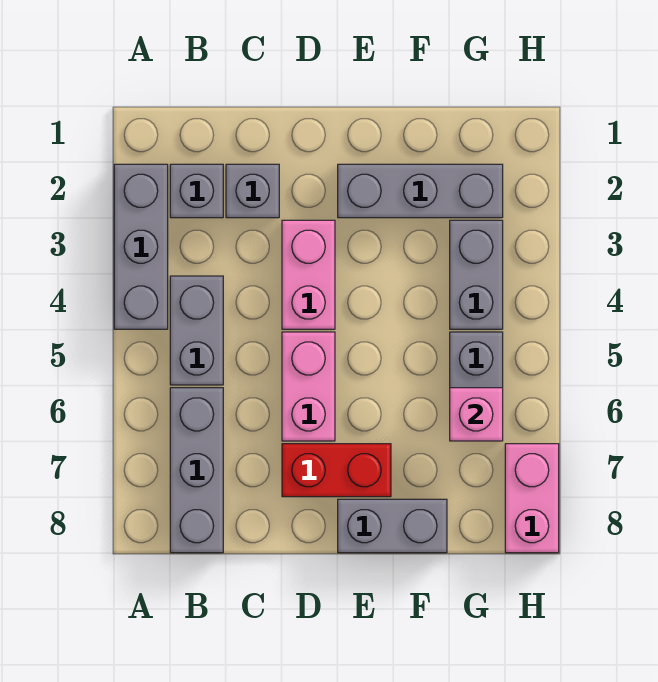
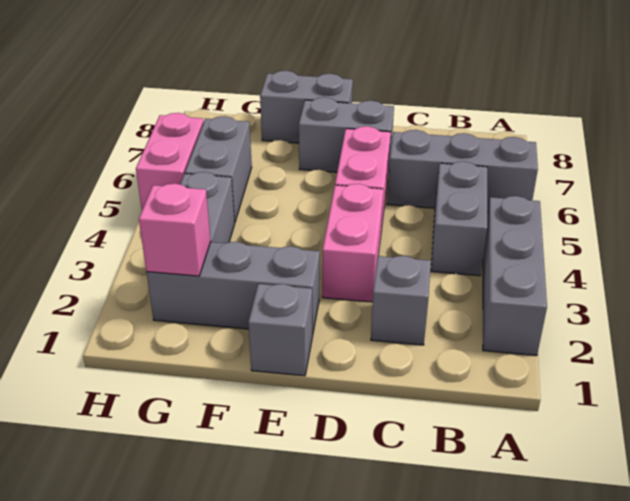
grey 1x1 brick [170,164,223,218] -> grey 1x1 brick moved to [248,284,313,376]
grey 1x3 brick [170,388,223,553] -> grey 1x3 brick turned to [387,130,538,212]
red 1x2 brick [282,444,391,497] -> grey 1x2 brick [299,97,394,174]
pink 1x1 brick [450,388,503,441] -> pink 1x1 brick moved to [139,184,211,276]
pink 1x2 brick [505,444,559,553] -> pink 1x2 brick moved to [136,113,204,210]

